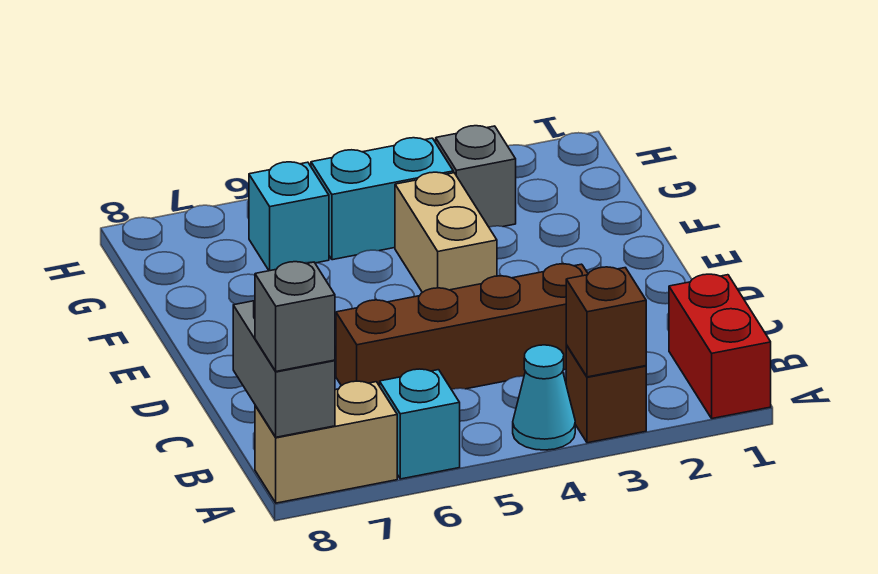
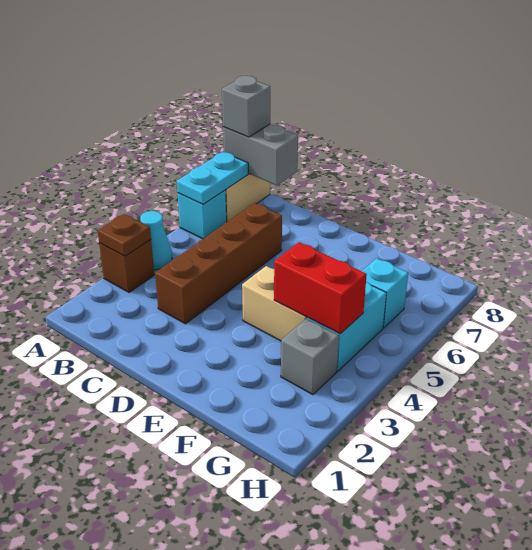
red 1x2 brick [669,274,771,419] -> red 1x2 brick moved to [274,242,367,334]
brown 1x1 brick [566,267,646,377] -> brown 1x1 plate [98,214,151,256]
none -> cyan 1x2 plate [177,152,248,204]

